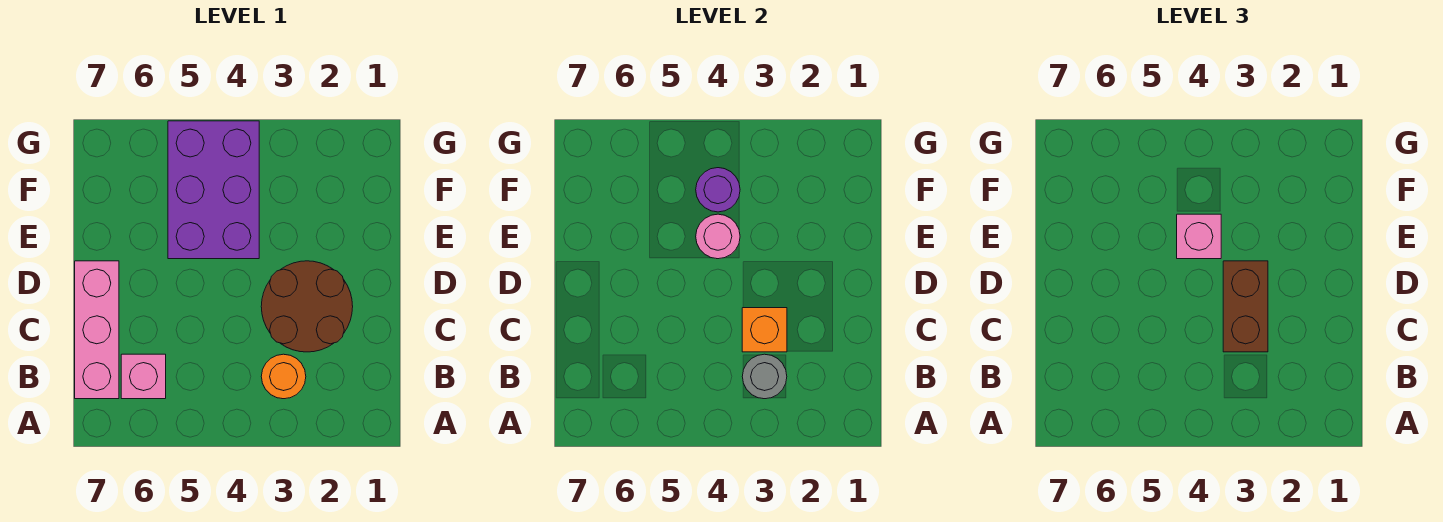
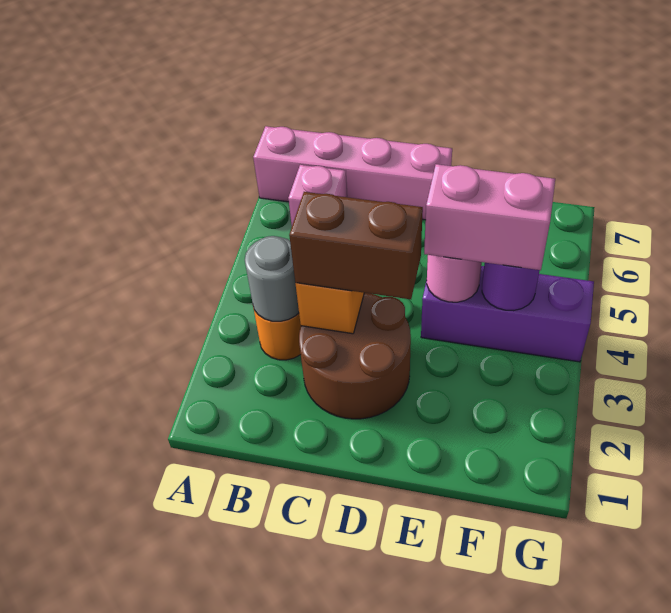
pink 1x3 brick [75,261,119,399] -> pink 1x4 brick [253,126,452,220]
purple 2x3 brick [168,121,259,259] -> purple 1x3 brick [421,266,594,362]
pink 1x1 brick [1177,214,1221,259] -> pink 1x2 brick [424,164,555,270]

